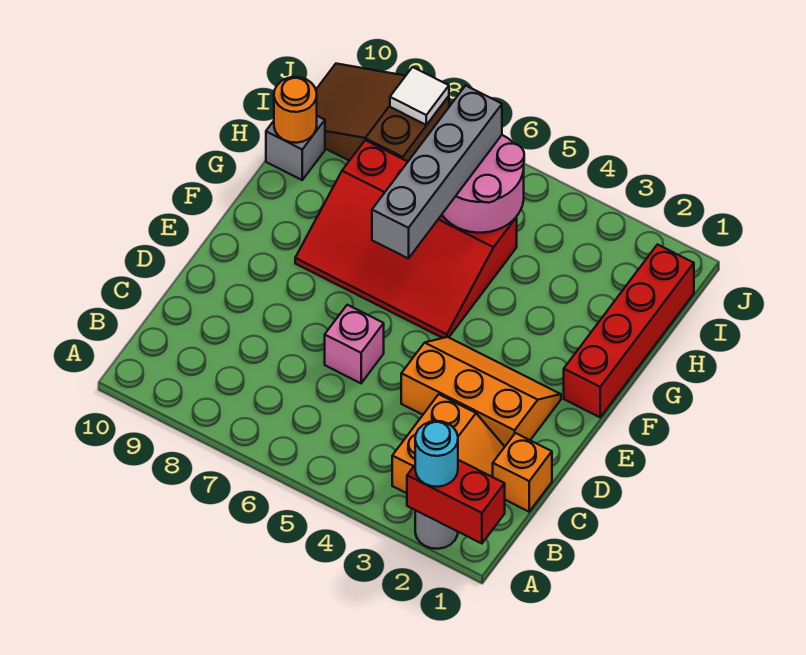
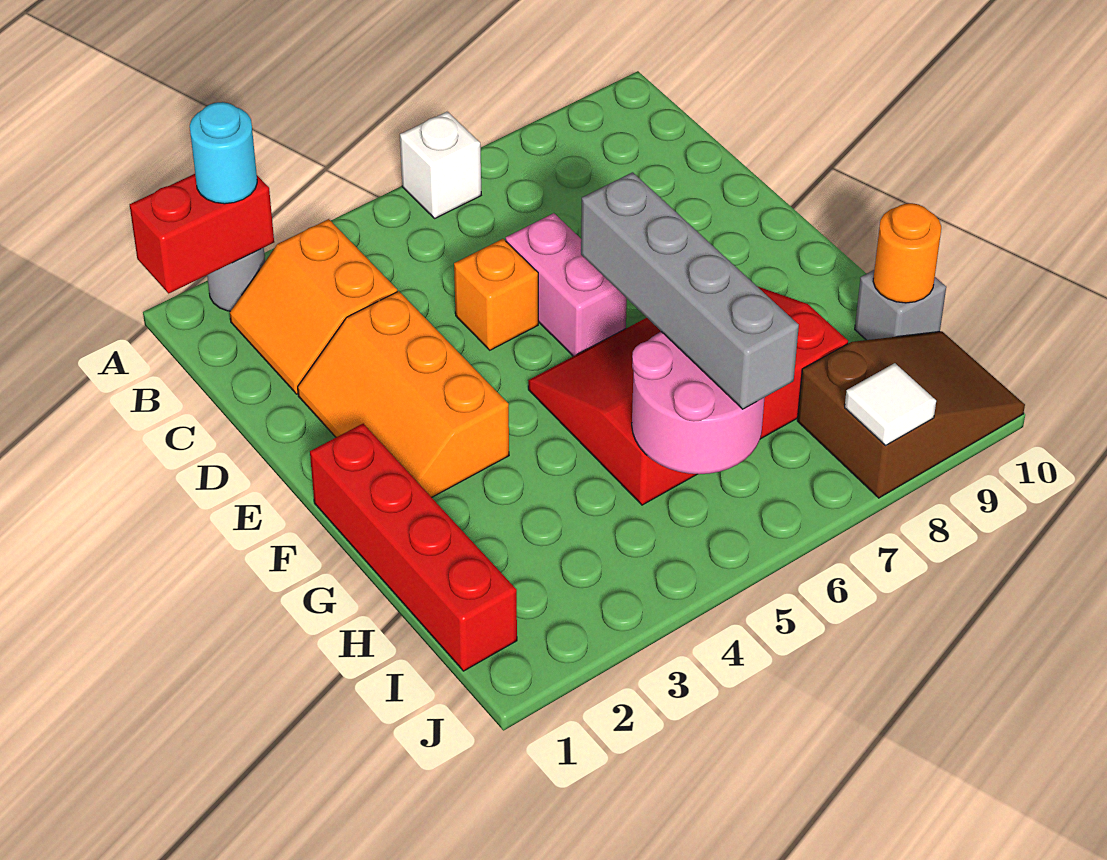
none -> white 1x1 brick [400,112,481,218]
orange 1x1 brick [493,433,552,512] -> orange 1x1 brick moved to [454,239,538,350]
orange 2x3 slope [401,337,561,446] -> orange 2x3 slope turned to [298,291,509,497]
pink 1x1 brick [325,305,384,383] -> pink 1x2 brick [506,213,627,356]

